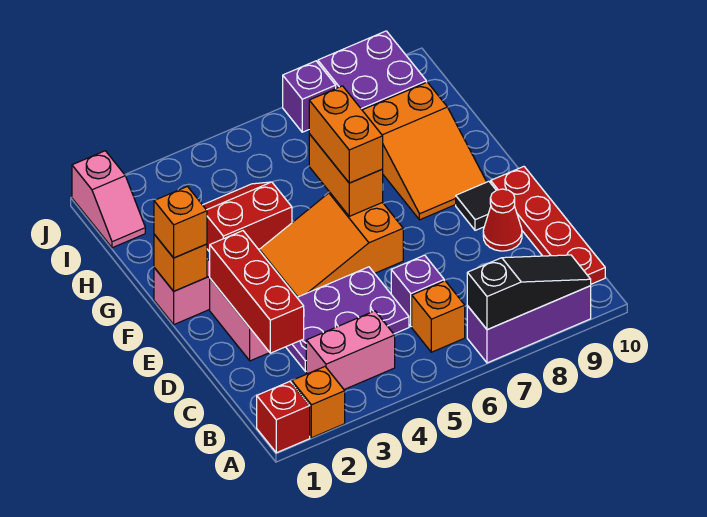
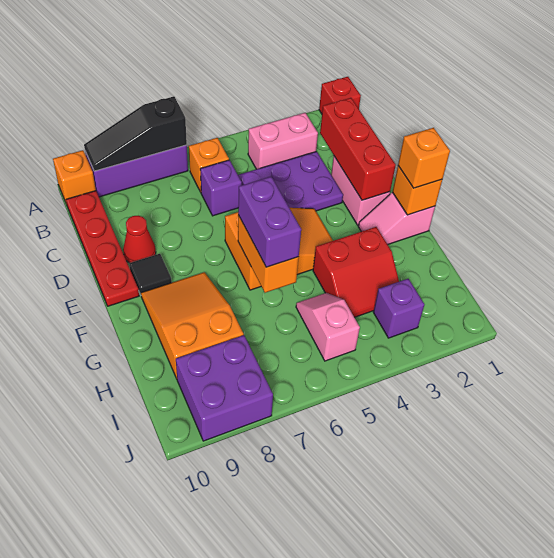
orange 1x1 brick [292,367,345,438] -> orange 1x1 brick moved to [53,150,96,204]
orange 1x2 brick [309,86,383,183] -> purple 1x2 brick [238,176,301,267]
pink 1x2 slope [72,151,145,248] -> pink 1x2 slope moved to [296,293,360,361]
purple 1x1 brick [283,61,336,132] -> purple 1x1 brick moved to [373,279,424,338]

